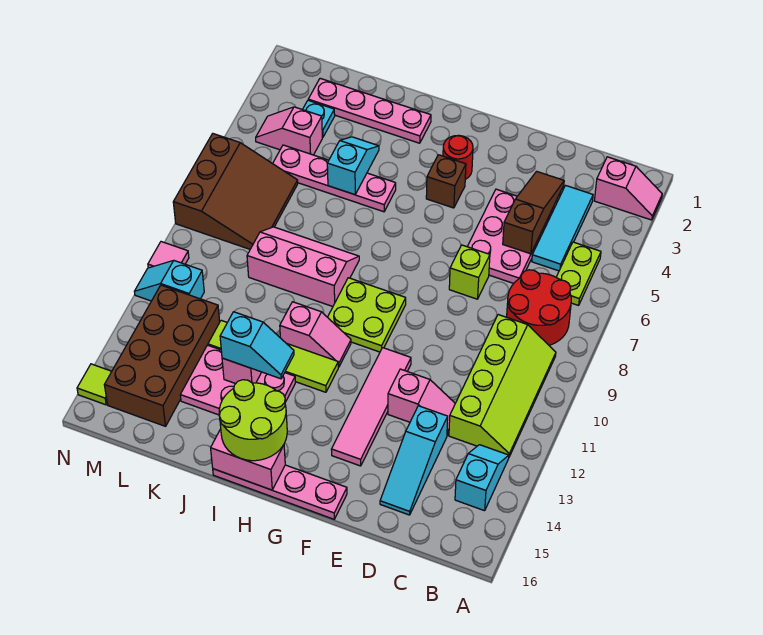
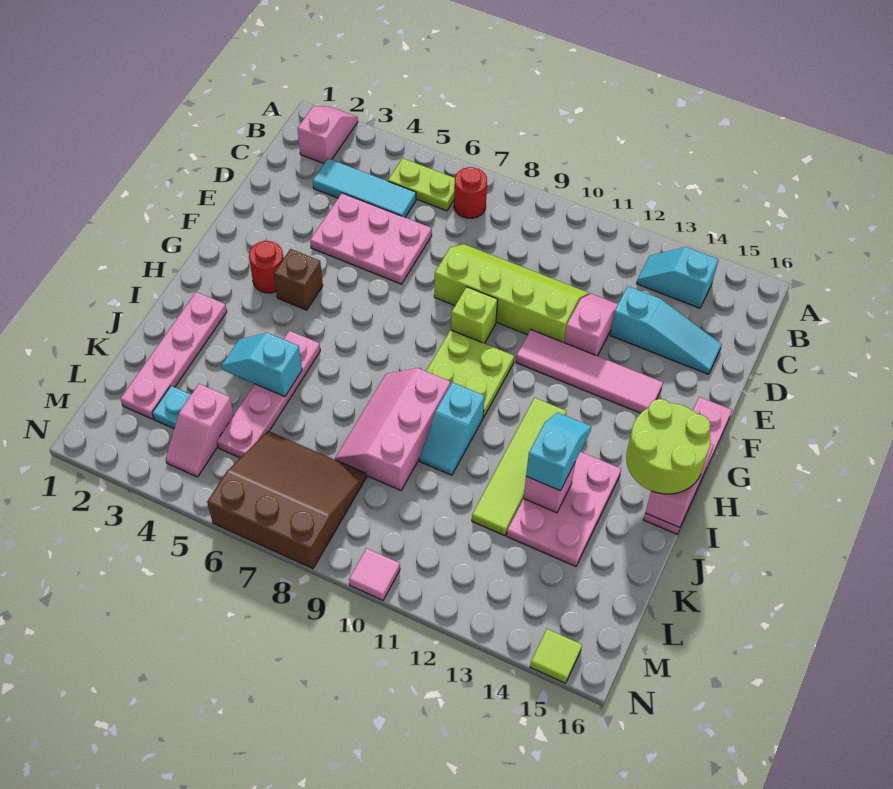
red 2x2 round brick [507,270,571,345] -> red 1x1 round brick [454,167,487,218]
lime 2x4 slope [449,315,556,456] -> lime 2x4 slope moved to [434,244,589,343]
brown 1x3 slope [503,171,564,254] -> none
lime 1x1 brick [449,245,490,299] -> lime 1x1 brick moved to [451,287,498,343]
pink 1x2 slope [280,302,351,367] -> none
brown 2x4 brick [105,285,220,426] -> none
cyan 1x2 slope [134,261,204,301] -> cyan 1x2 slope moved to [420,382,485,475]

